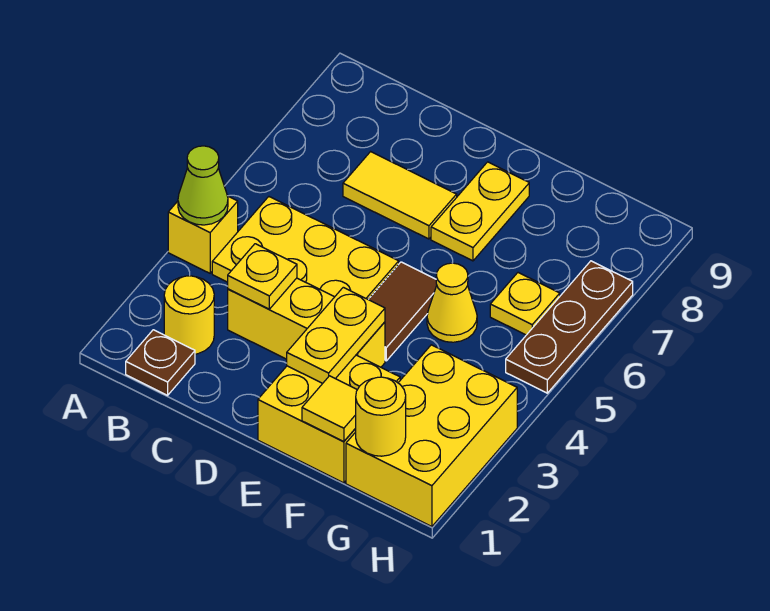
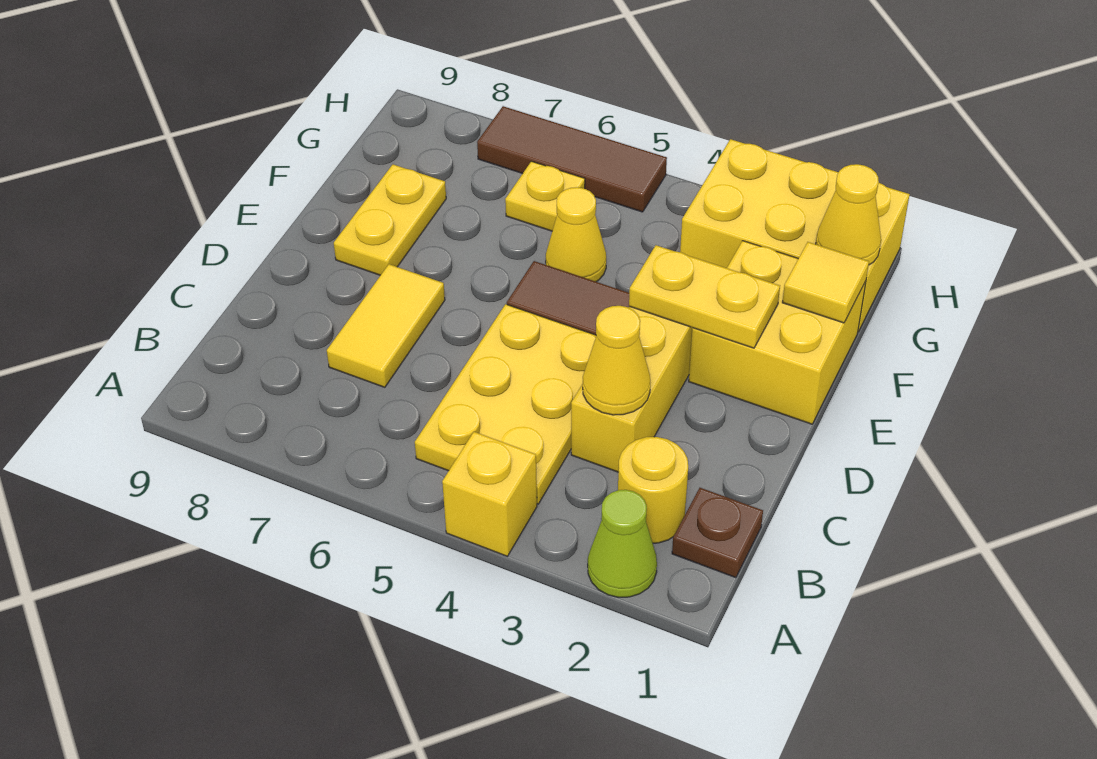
lime 1x1 cone [178,146,228,225] -> lime 1x1 cone moved to [588,490,657,597]
yellow 1x1 plate [228,244,297,309] -> yellow 1x1 cone [583,306,650,415]
yellow 1x2 plate [431,162,529,261] -> yellow 1x2 plate turned to [334,164,446,275]
yellow 1x1 round brick [355,377,406,456] -> yellow 1x1 cone [816,164,881,265]
brown 1x3 plate [506,261,633,393] -> brown 1x3 tile [477,106,667,212]

